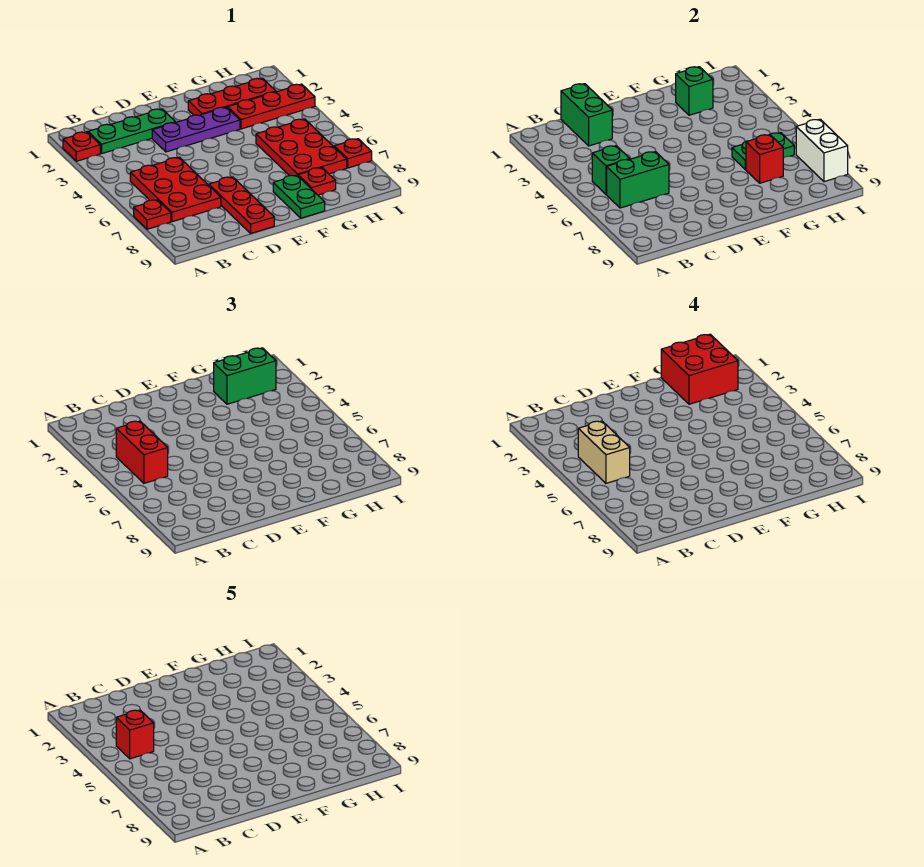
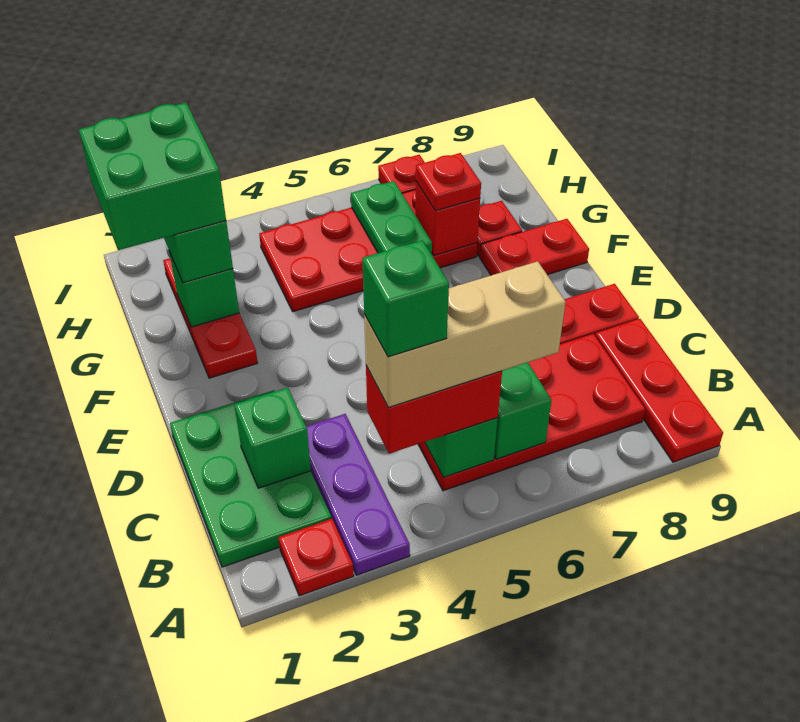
red 1x1 plate [134,200,171,229] -> red 1x1 plate moved to [416,153,481,211]
green 1x3 plate [88,109,176,153] -> green 2x3 plate [170,390,332,567]
tan 1x2 brick [578,421,630,483] -> tan 1x3 brick [364,261,566,407]
red 1x1 brick [116,710,154,759] -> green 1x1 brick [362,240,449,357]
red 2x3 plate [130,157,221,222] -> red 2x4 plate [418,334,645,491]
green 1x2 brick [561,84,612,146] -> green 1x1 brick [234,388,311,488]
purple 1x3 plate [152,107,240,152] -> purple 1x3 plate moved to [306,414,410,575]
green 1x2 plate [273,175,325,218] -> red 1x2 plate [480,219,589,275]
red 2x2 brick [661,334,738,404] -> green 2x2 brick [79,103,226,250]
red 1x3 plate [228,84,315,129] -> red 1x3 plate moved to [595,319,723,462]
red 2x3 plate [256,119,347,176] -> red 2x4 plate [259,189,477,312]
white 1x2 brick [796,119,848,182] -> none

